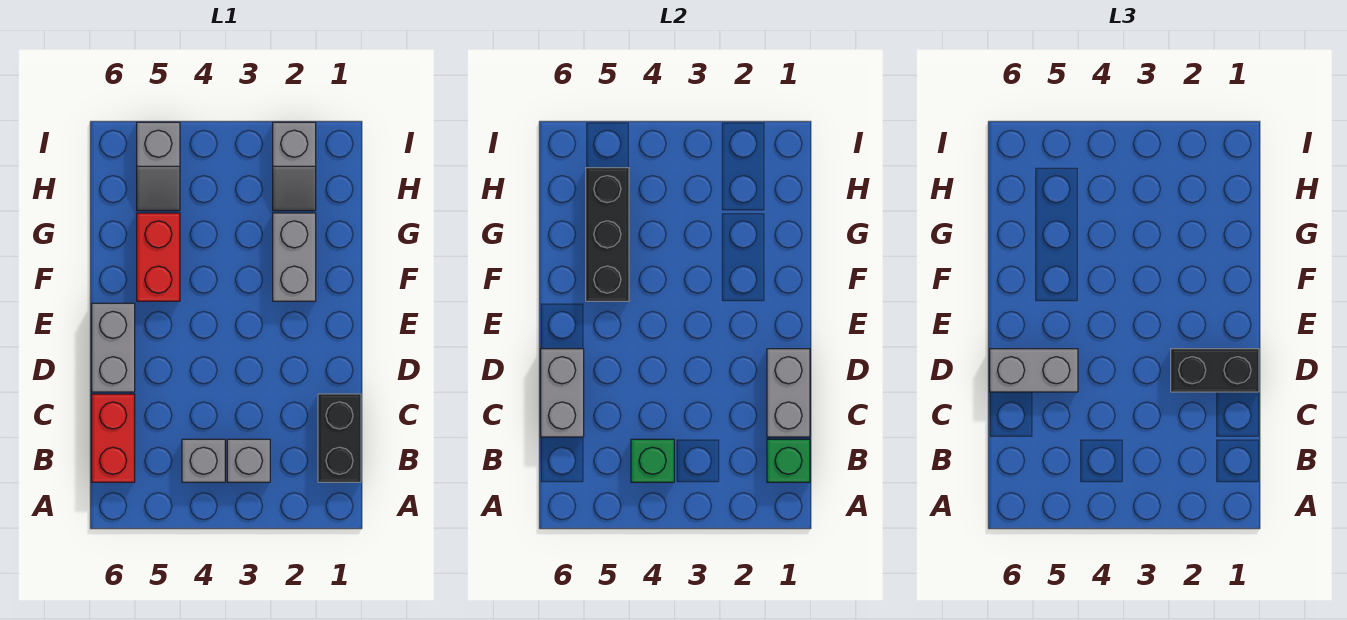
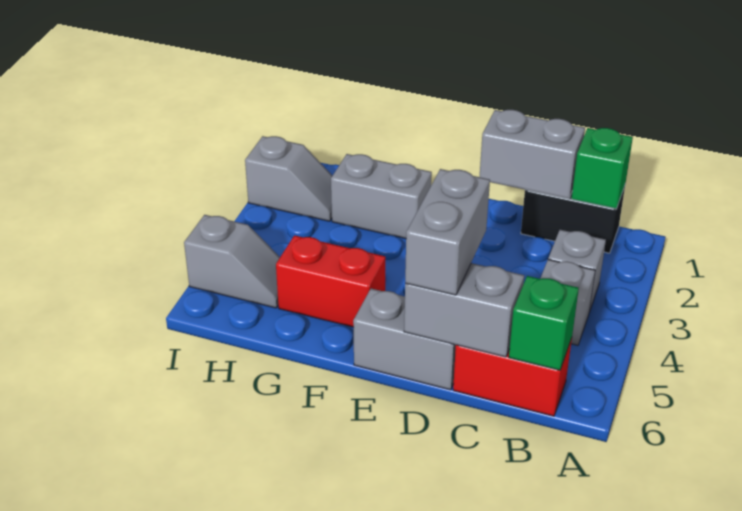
green 1x1 brick [631,439,674,482] -> green 1x1 brick moved to [509,276,579,370]
black 1x2 brick [1171,349,1259,392] -> none
black 1x3 brick [586,168,629,301] -> none

